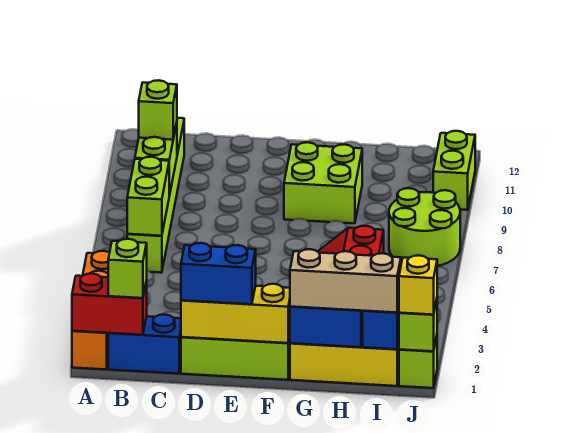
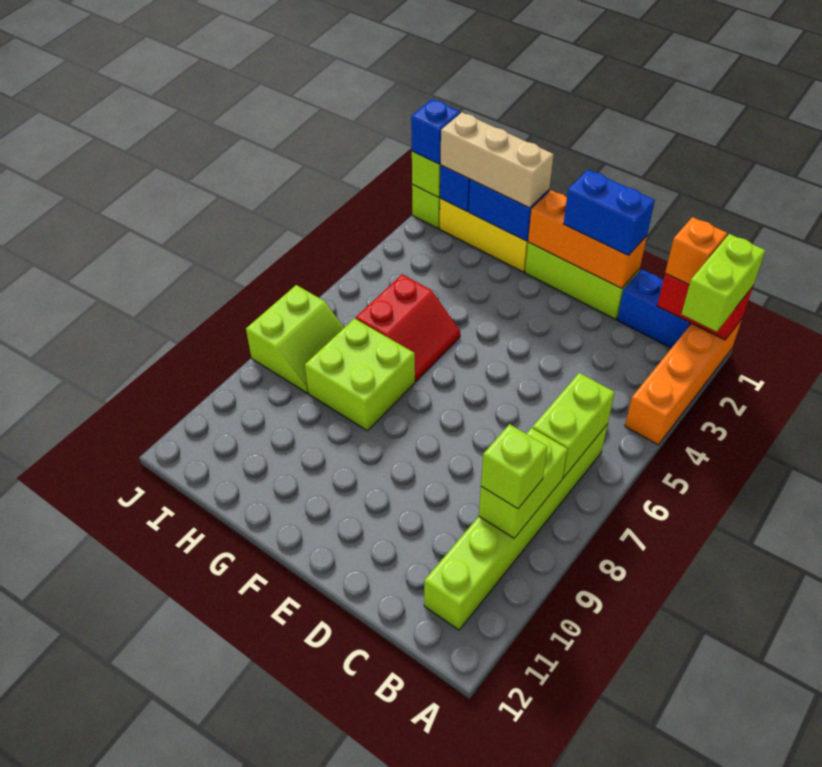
lime 1x1 brick [108,239,147,298] -> orange 1x1 brick [665,217,727,284]
yellow 1x3 brick [181,284,290,343] -> orange 1x3 brick [528,190,647,289]
lime 2x2 brick [284,142,362,223] -> lime 2x2 brick moved to [305,318,415,431]
lime 2x2 round brick [389,188,460,266] -> lime 2x2 slope [246,285,344,393]
yellow 1x1 brick [399,255,437,315] -> blue 1x1 brick [411,99,460,164]
lime 1x2 brick [433,131,475,210] -> lime 1x2 brick moved to [682,234,765,332]

